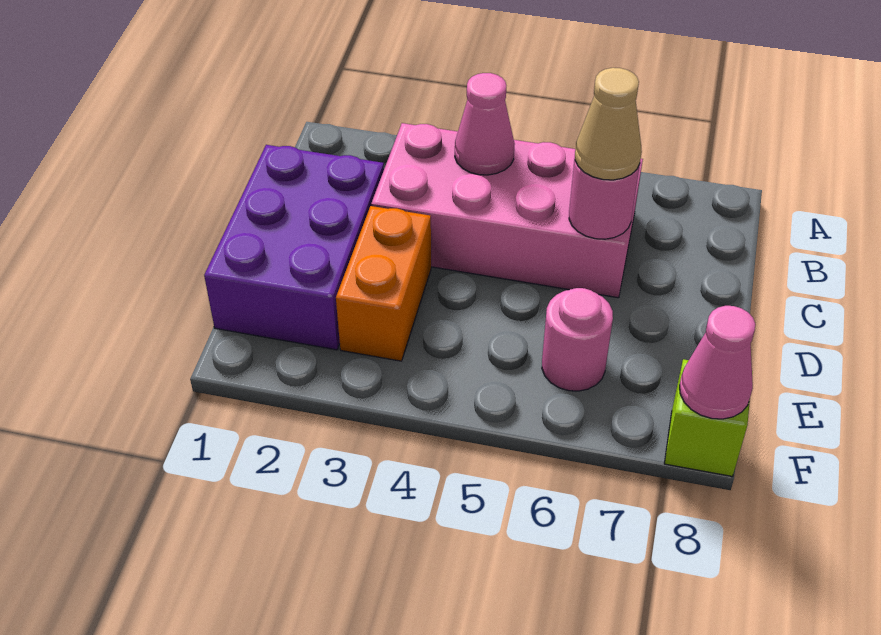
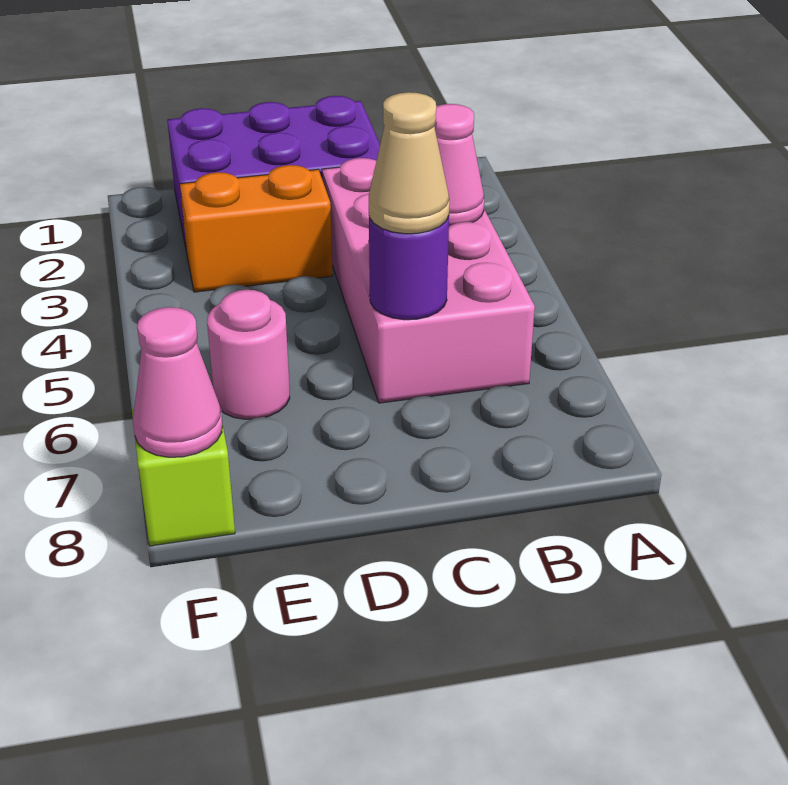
pink 1x1 round brick [569,158,640,239] -> purple 1x1 round brick [369,216,449,320]

